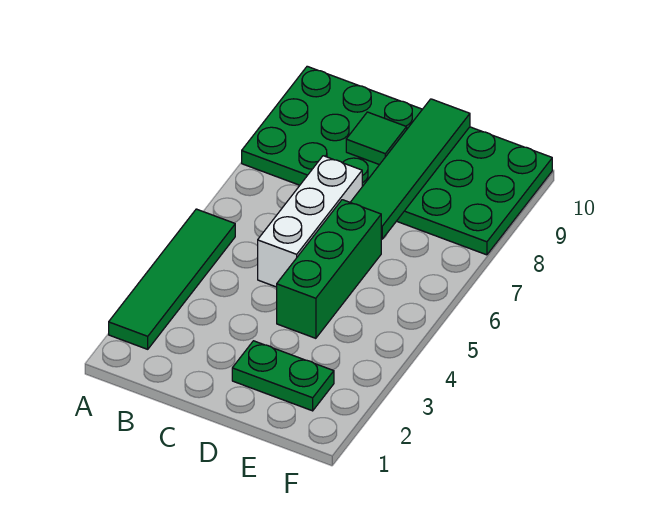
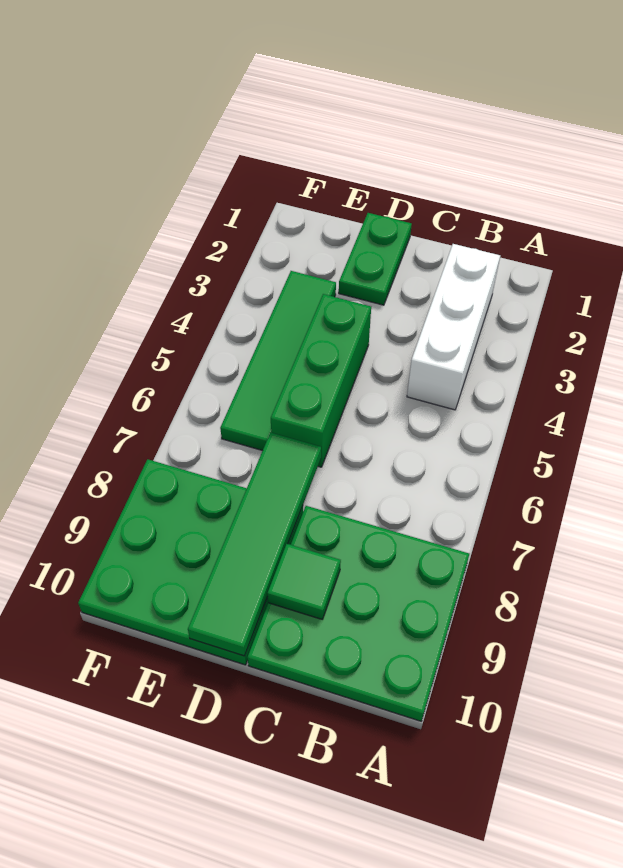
green 1x4 tile [109,209,235,349] -> green 1x4 tile moved to [220,271,336,451]
white 1x3 brick [258,156,362,287] -> white 1x3 brick moved to [407,244,500,410]
green 1x2 plate [232,341,334,411] -> green 1x2 plate turned to [339,213,412,305]

